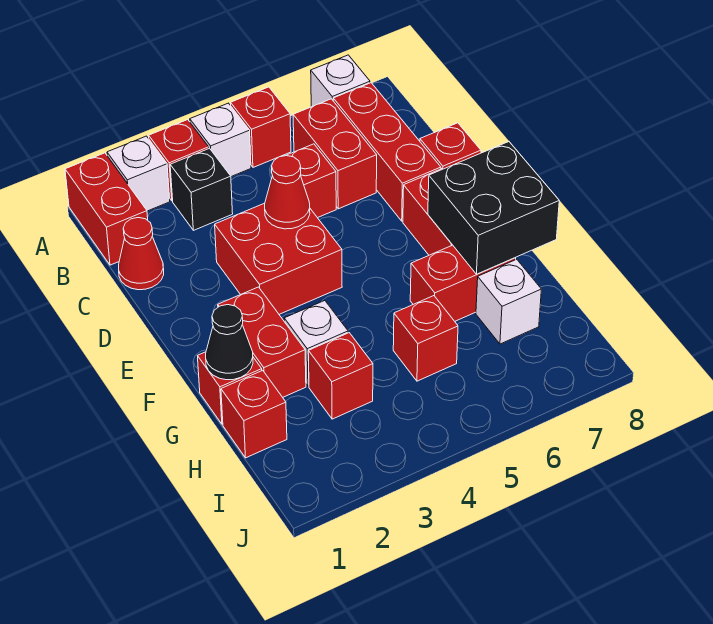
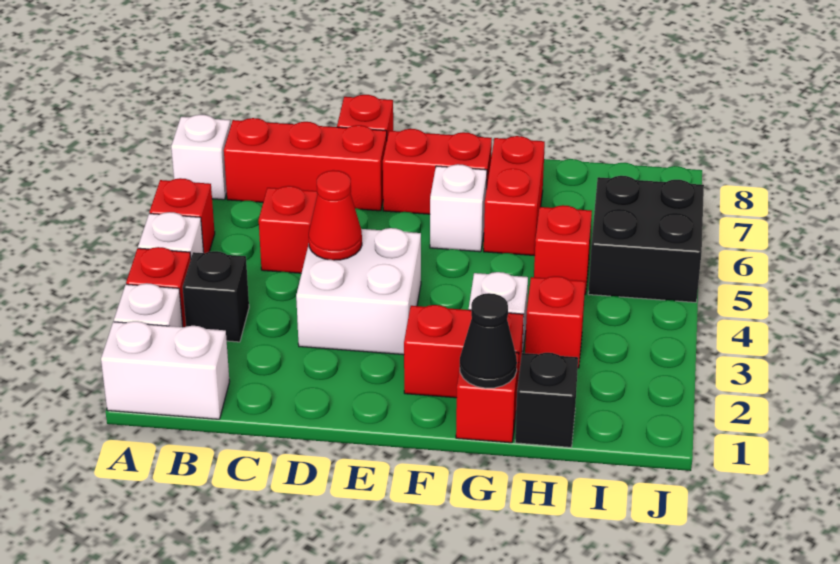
red 1x2 brick [65,153,148,265] -> white 1x2 brick [101,321,230,419]
red 1x2 brick [293,99,377,209] -> none
red 1x1 cone [119,218,164,290] -> none
red 2x2 brick [215,203,342,314] -> white 2x2 brick [296,228,421,355]
black 2x2 brick [428,142,559,274] -> black 2x2 brick moved to [588,176,704,302]
red 1x1 brick [221,370,287,458] -> black 1x1 brick [515,353,578,447]
white 1x1 brick [476,259,541,344] -> white 1x1 brick moved to [430,164,487,252]

